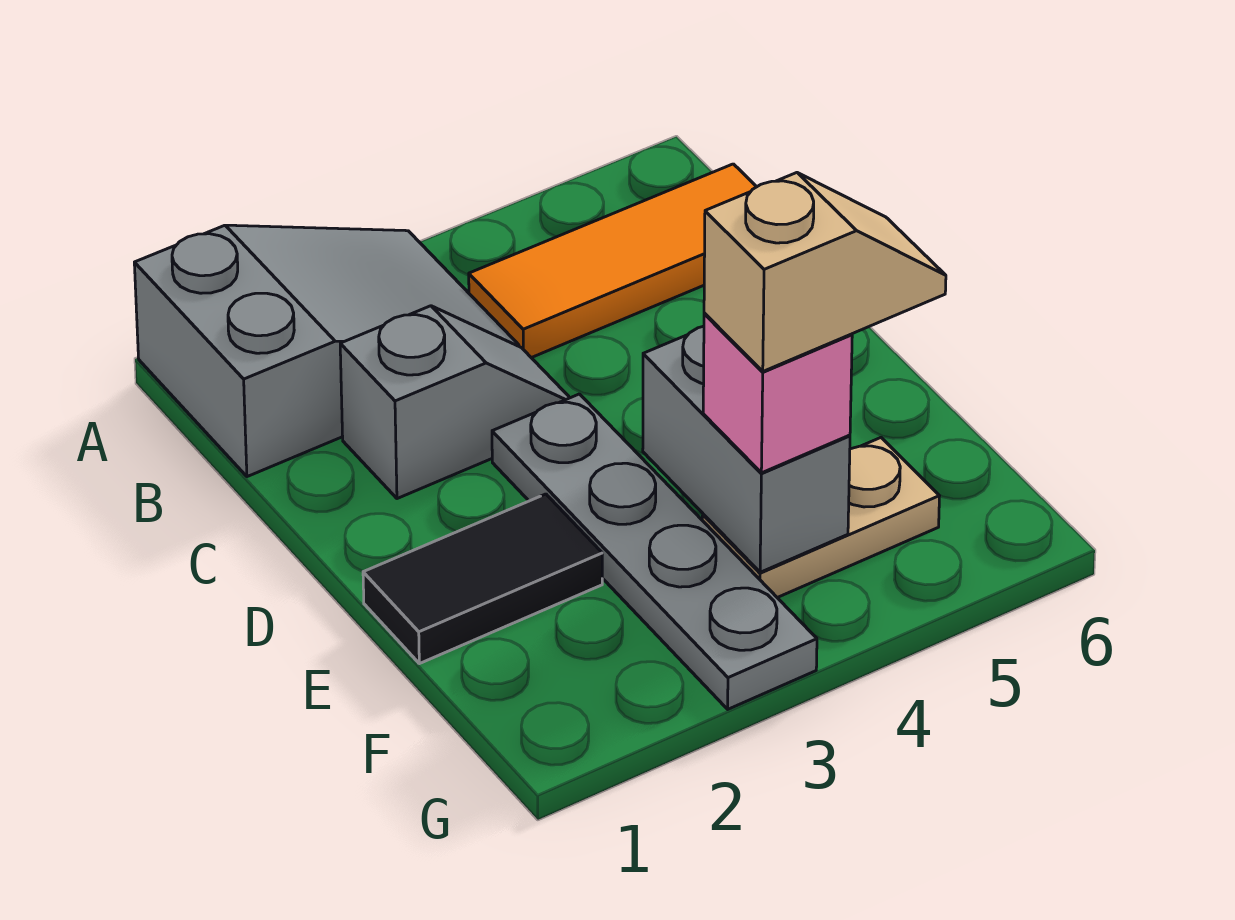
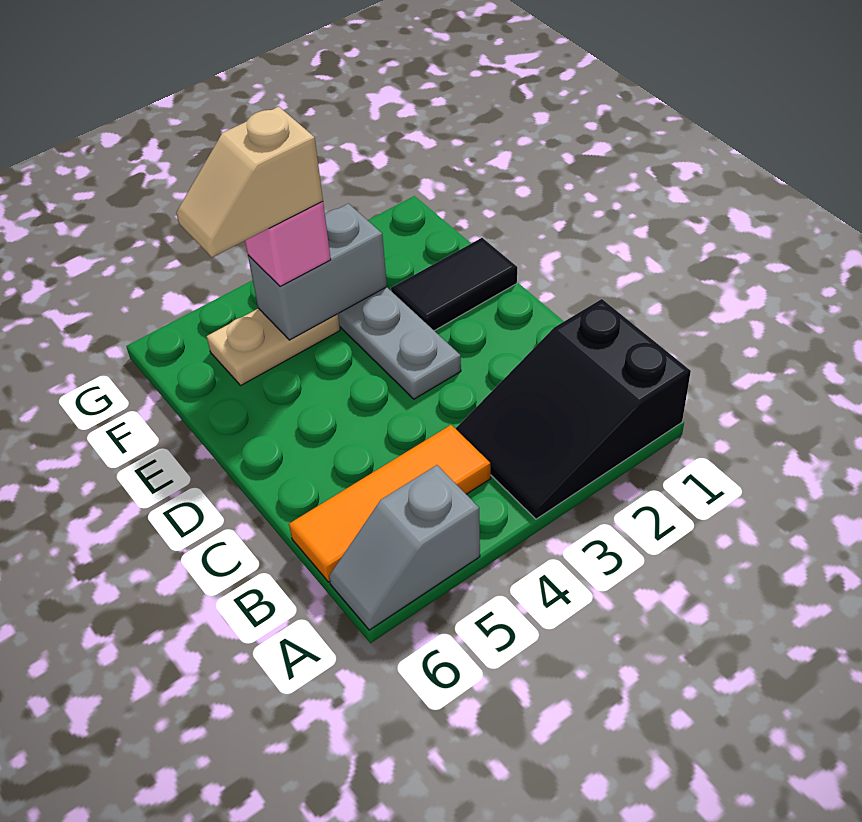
grey 2x3 slope [134,225,519,477] -> black 2x3 slope [456,299,691,519]
grey 1x2 slope [340,306,570,499] -> grey 1x2 slope moved to [329,465,480,630]
grey 1x2 brick [643,326,850,572] -> grey 1x2 brick turned to [248,204,387,340]

